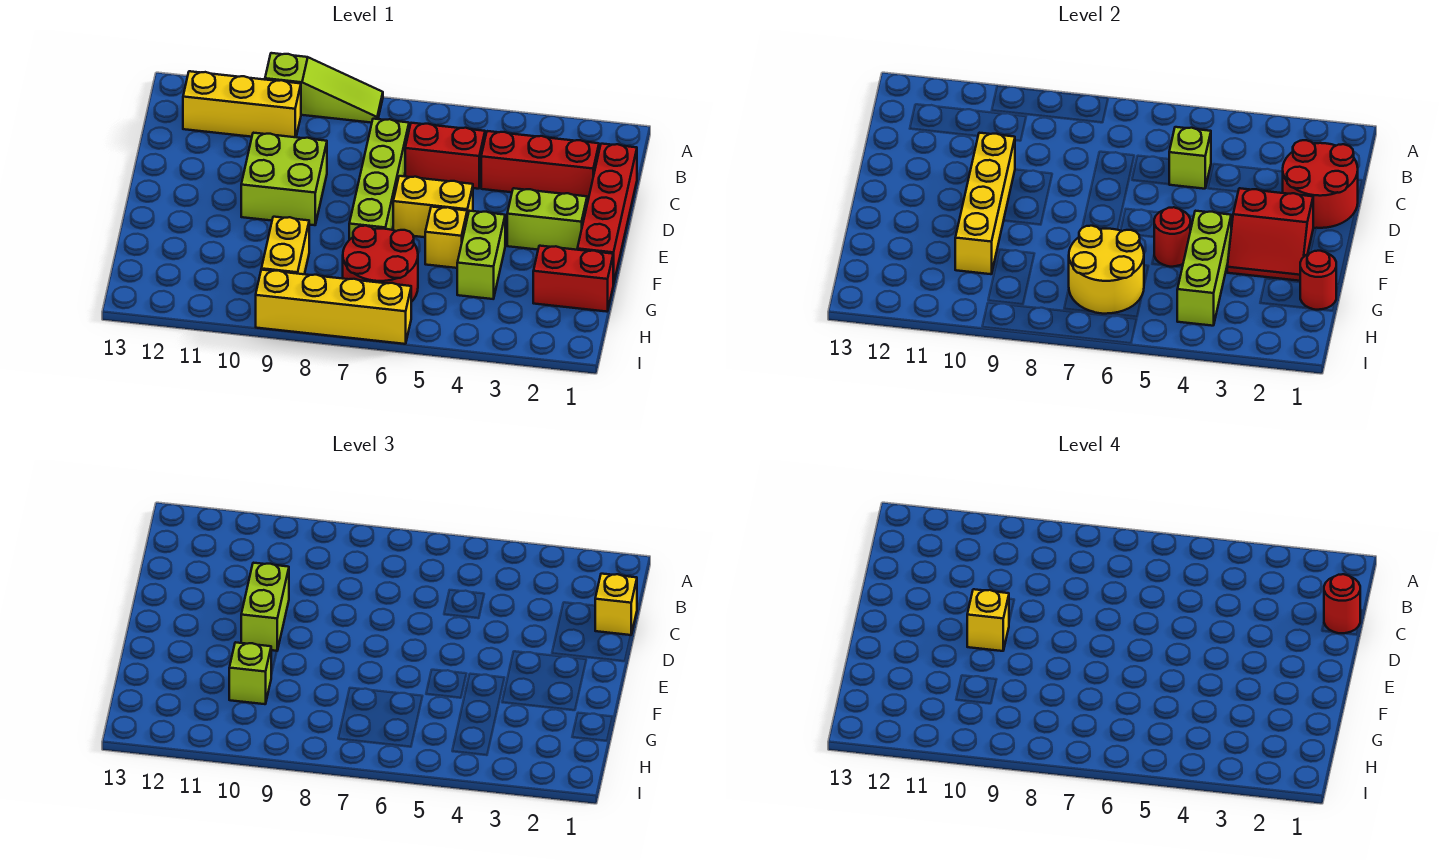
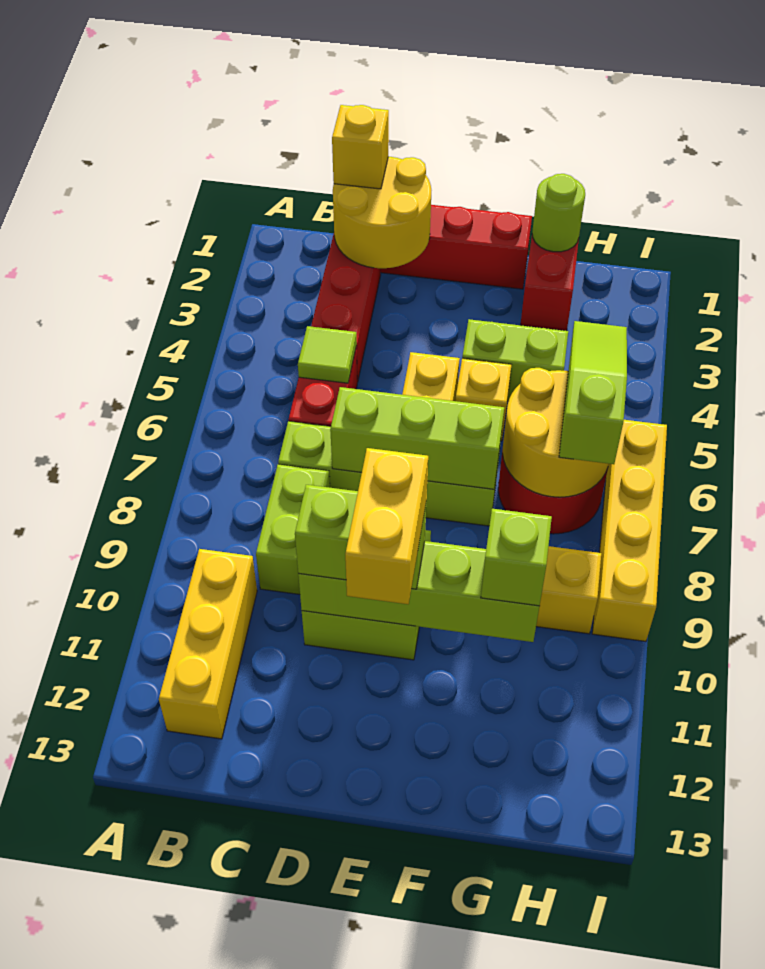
lime 1x3 slope [265,53,383,123] -> lime 1x3 slope moved to [559,321,627,464]
red 2x2 round brick [1283,140,1358,228] -> yellow 2x2 round brick [333,157,431,268]
red 1x1 round brick [1324,574,1360,633] -> none
lime 1x1 brick [1169,127,1211,189] -> lime 1x1 tile [298,326,356,383]
yellow 1x4 brick [955,133,1015,274] -> lime 1x4 brick [298,541,539,642]
lime 1x2 brick [507,188,587,250] -> lime 1x2 brick moved to [256,464,330,594]
red 2x2 slope [1227,188,1313,281] -> none
yellow 1x1 brick [967,589,1009,651] -> yellow 1x2 brick [345,448,428,604]
lime 1x3 brick [1177,211,1231,326] -> lime 1x3 brick moved to [330,387,504,489]
red 1x1 round brick [1154,207,1190,267] -> none
red 1x1 round brick [1300,251,1336,310] -> lime 1x1 round brick [532,174,585,252]

